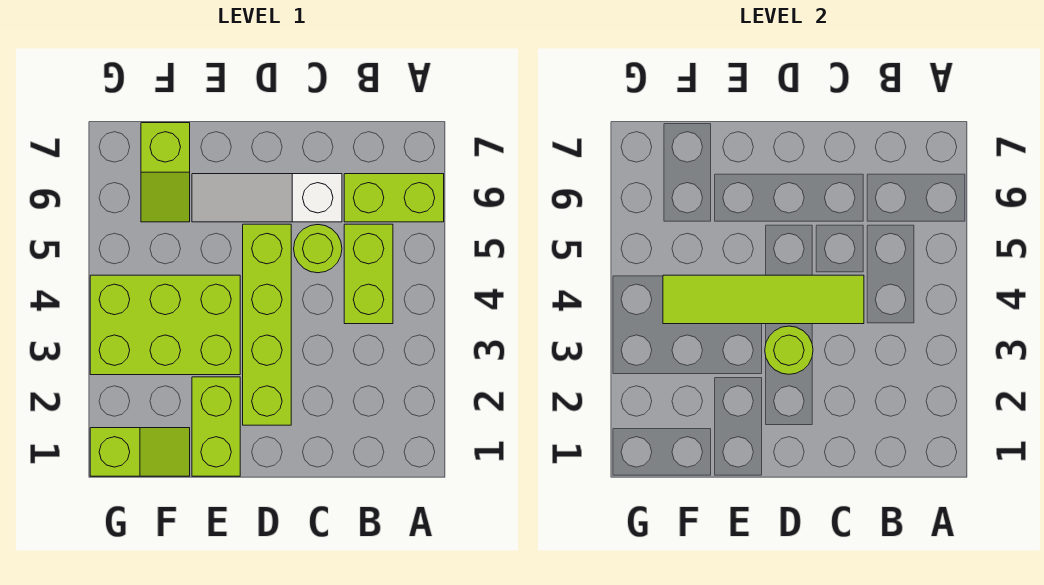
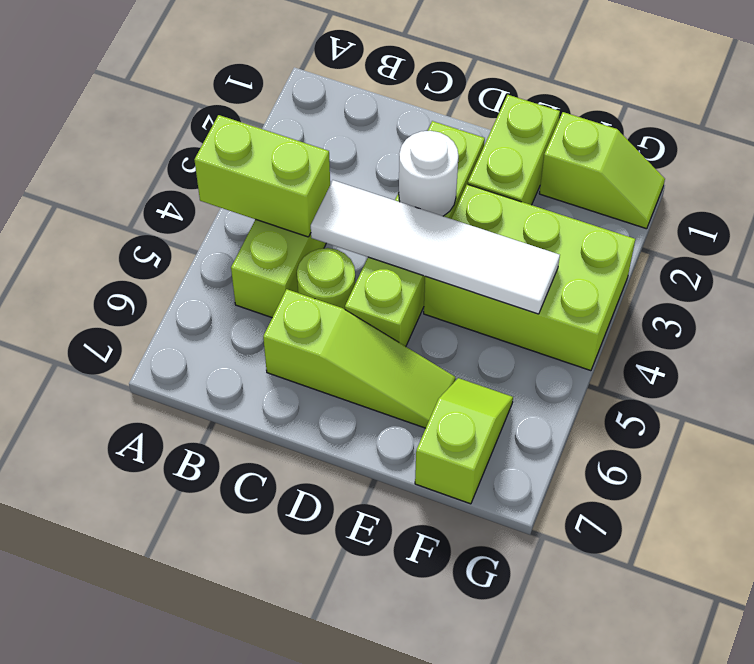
lime 1x2 brick [344,174,444,222] -> lime 1x2 brick moved to [194,115,330,237]
lime 1x4 tile [663,275,864,324] -> white 1x4 tile [311,180,560,314]
white 1x3 slope [192,174,342,222] -> lime 1x3 slope [263,289,455,428]
lime 1x1 round brick [765,326,813,374] -> white 1x1 round brick [399,131,458,216]
lime 1x2 slope [90,428,190,476] -> lime 1x2 slope turned to [539,112,665,229]

